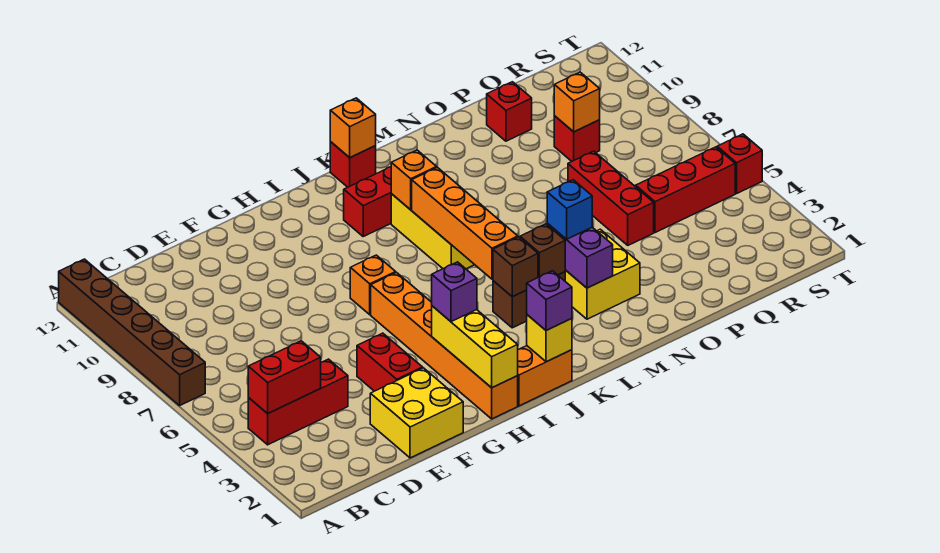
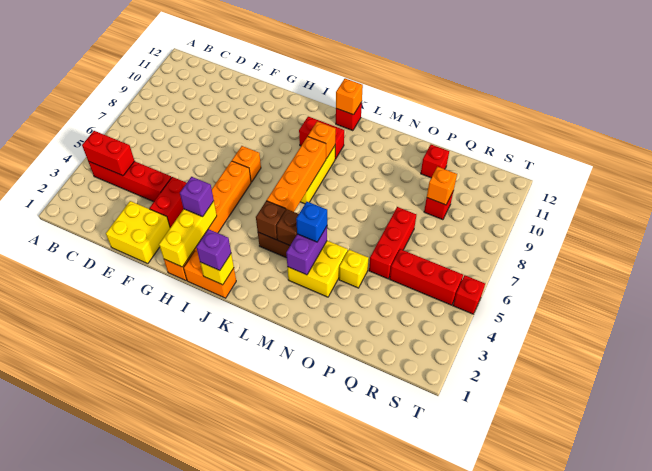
brown 1x6 brick [59,259,205,406] -> none
red 1x3 brick [248,359,348,445] -> red 1x4 brick [88,161,172,202]
none -> yellow 1x1 brick [339,250,369,288]

